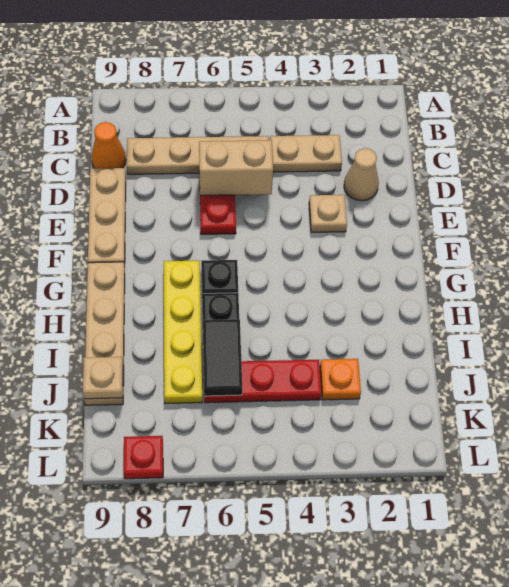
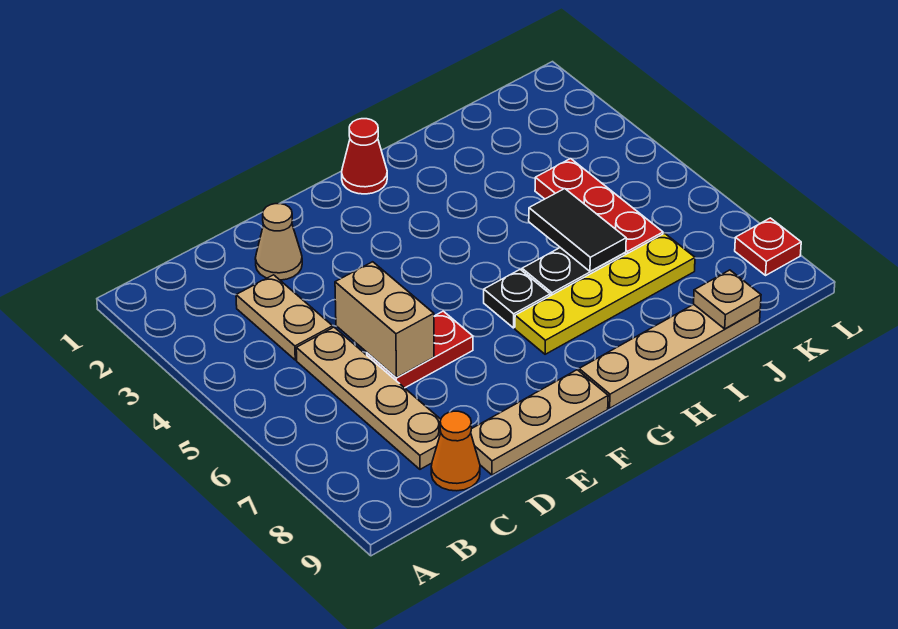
tan 1x1 plate [309,195,347,232] -> none
none -> red 1x1 cone [342,119,387,194]
black 1x2 tile [203,319,242,396] -> black 1x2 tile turned to [529,189,626,271]
orange 1x1 plate [320,359,361,400] -> none

